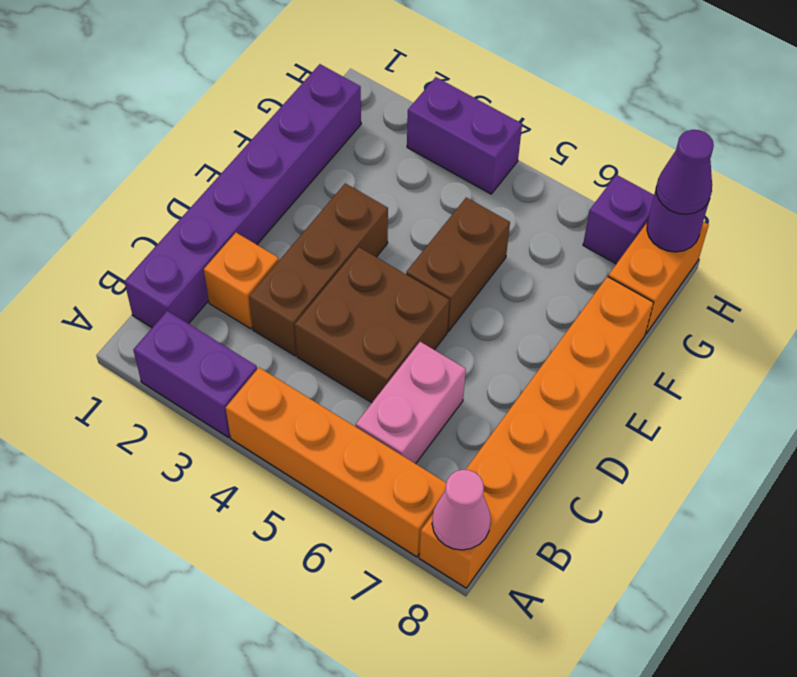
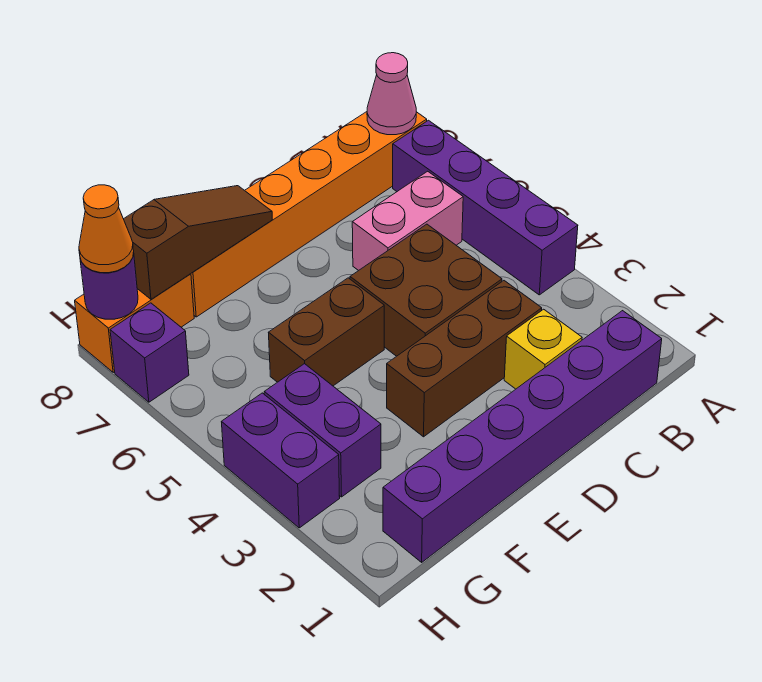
purple 1x2 brick [133,311,257,437] -> purple 1x2 brick moved to [264,364,381,497]
orange 1x4 brick [226,368,446,557] -> purple 1x4 brick [393,120,578,295]
orange 1x1 brick [204,233,279,329] -> yellow 1x1 brick [504,309,582,389]
none -> brown 1x3 slope [124,186,272,299]
purple 1x1 cone [656,130,714,214] -> orange 1x1 cone [79,185,134,273]

